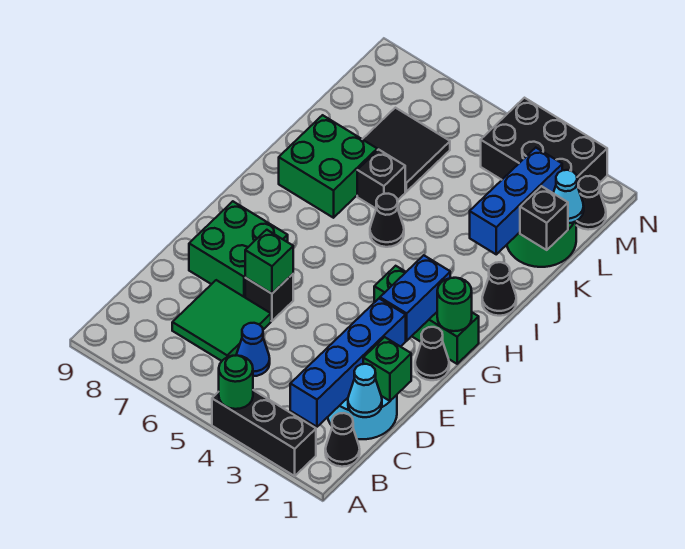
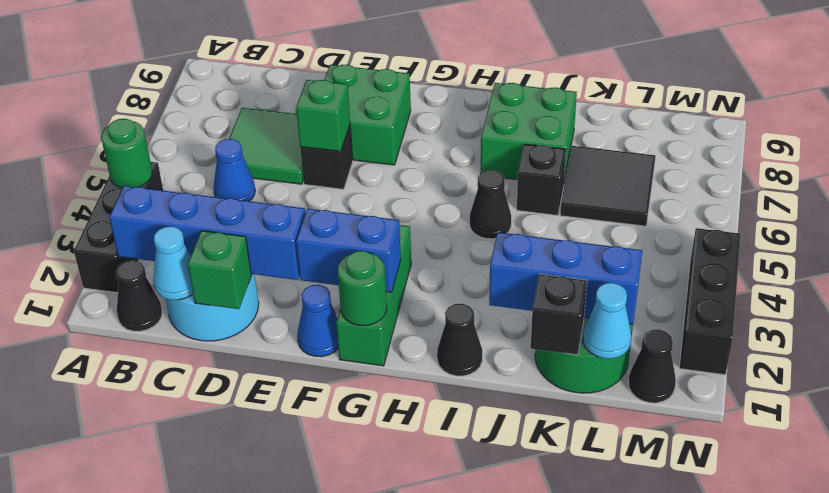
black 1x1 cone [415,327,449,380] -> blue 1x1 cone [297,285,338,357]
black 2x3 brick [481,98,607,186] -> black 1x3 brick [679,228,741,375]

